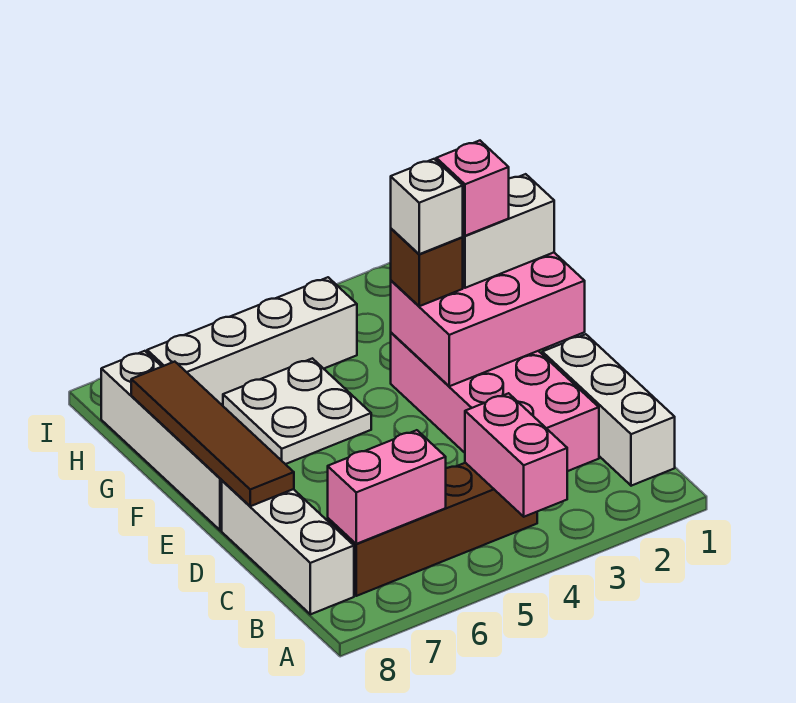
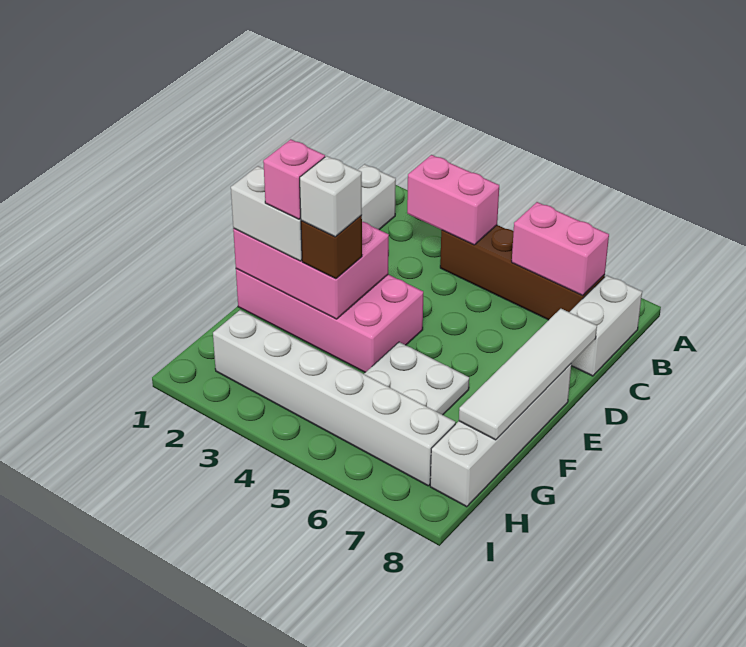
pink 1x2 brick [465,393,567,517] -> pink 1x2 brick turned to [407,155,499,245]
white 1x3 brick [222,481,354,614] -> white 1x2 brick [570,275,642,376]
pink 2x4 brick [391,333,599,471] -> pink 2x4 brick turned to [236,269,423,373]
brown 1x4 tile [131,362,294,506] -> white 1x4 tile [459,309,597,440]
white 1x4 brick [147,277,357,406] -> white 1x6 brick [213,310,456,486]

